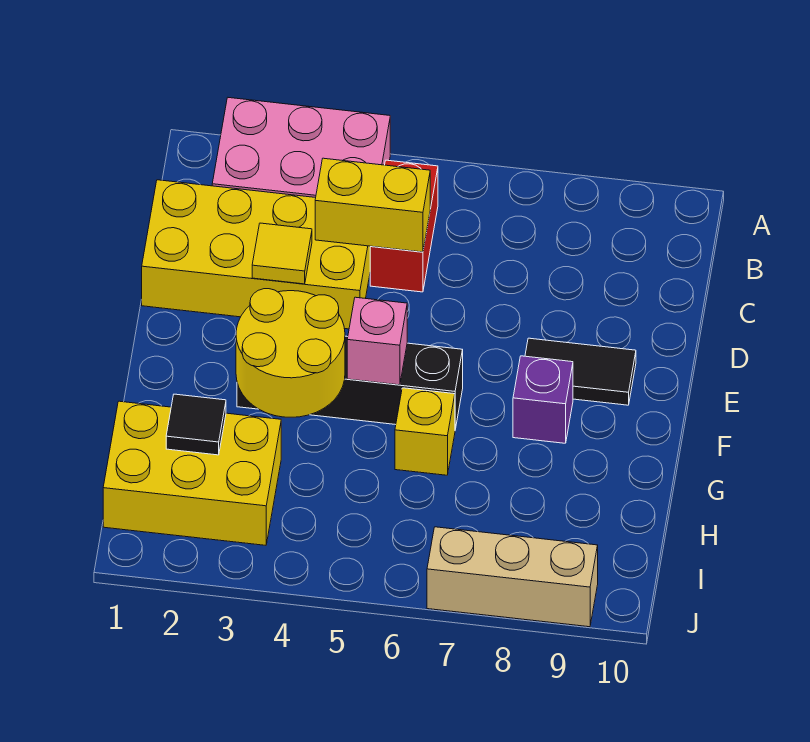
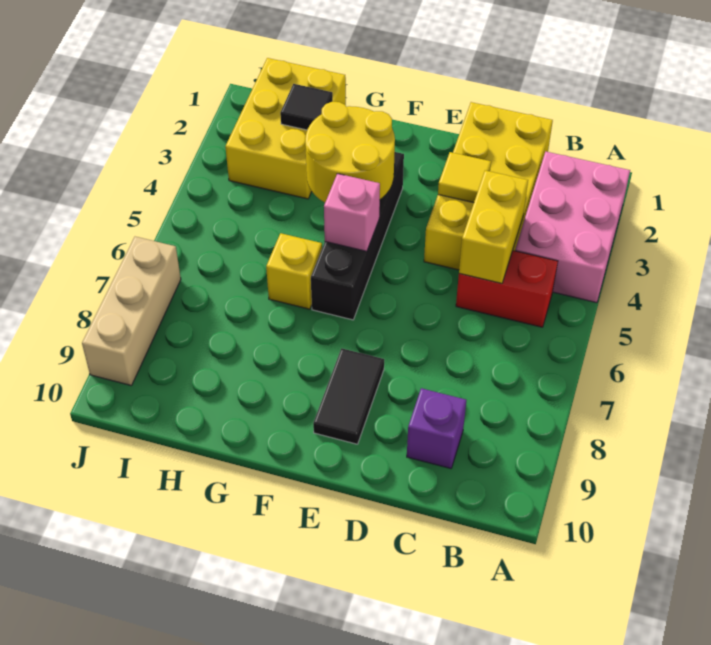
purple 1x1 brick [513,356,573,443] -> purple 1x1 brick moved to [407,388,466,469]

